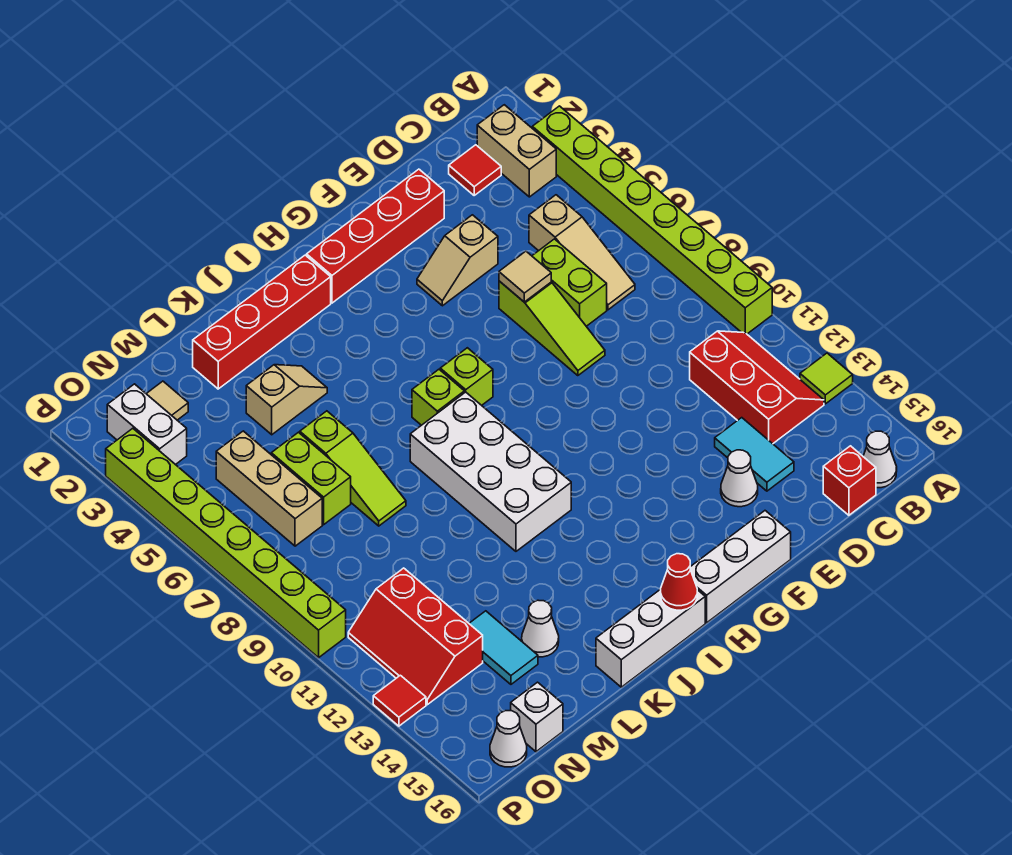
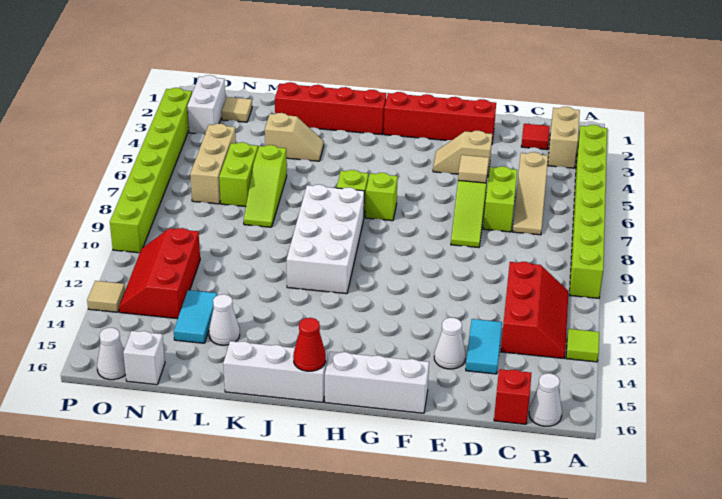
red 1x1 tile [373,675,426,726] -> tan 1x1 tile [87,281,125,312]

